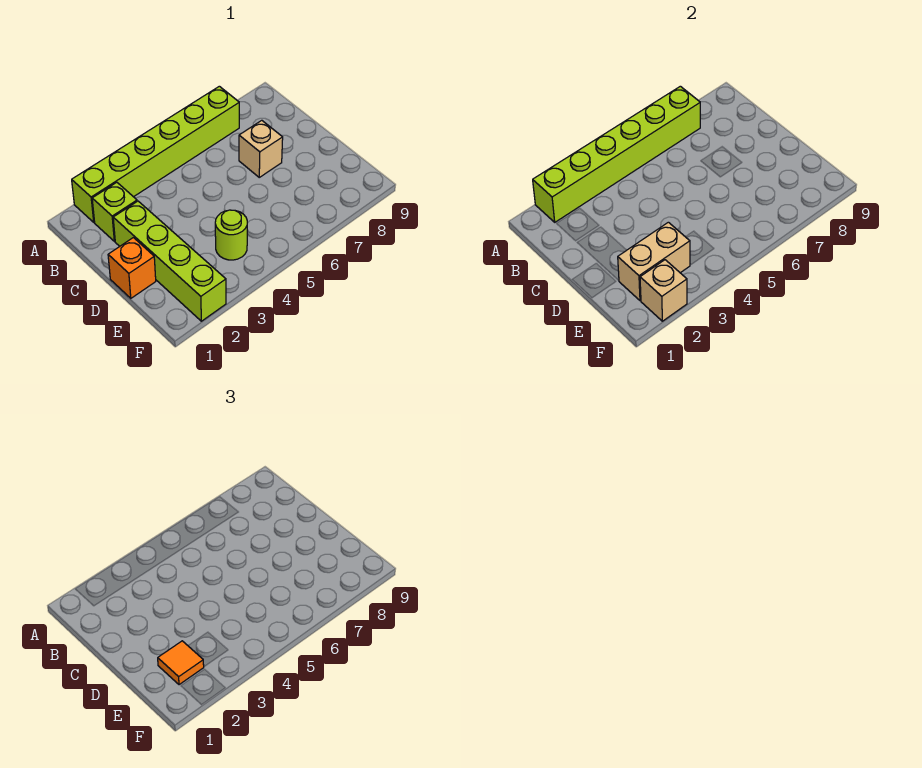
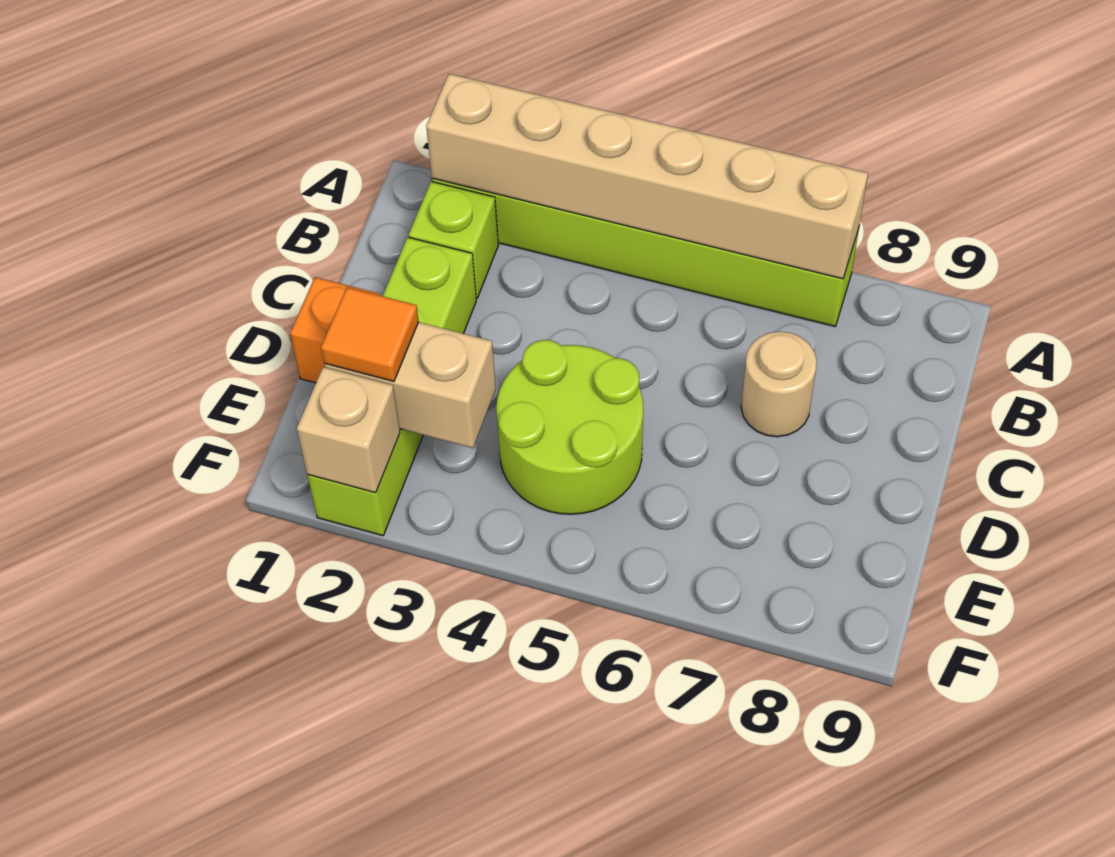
lime 1x6 brick [533,86,700,222] -> tan 1x6 brick [426,74,868,279]
tan 1x1 brick [239,120,283,177] -> tan 1x1 round brick [741,332,817,437]
lime 1x1 round brick [215,210,247,260] -> lime 2x2 round brick [496,340,643,514]

